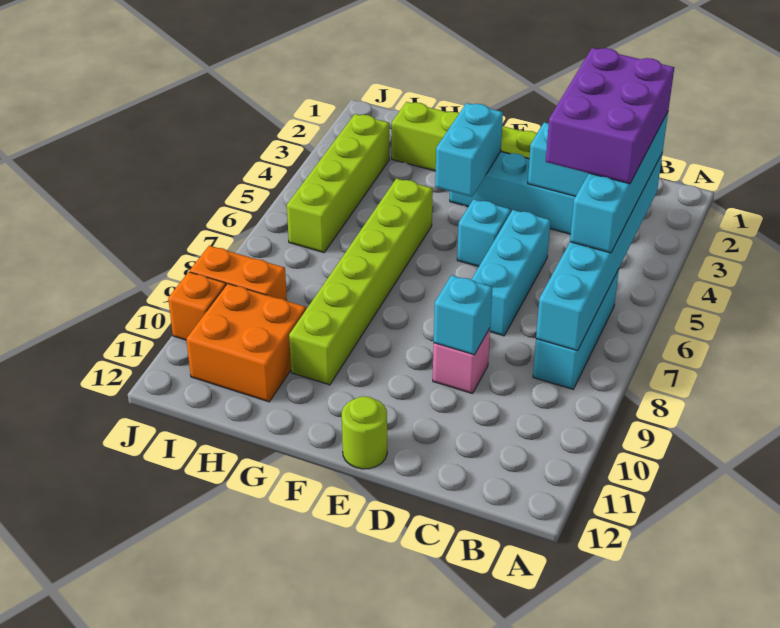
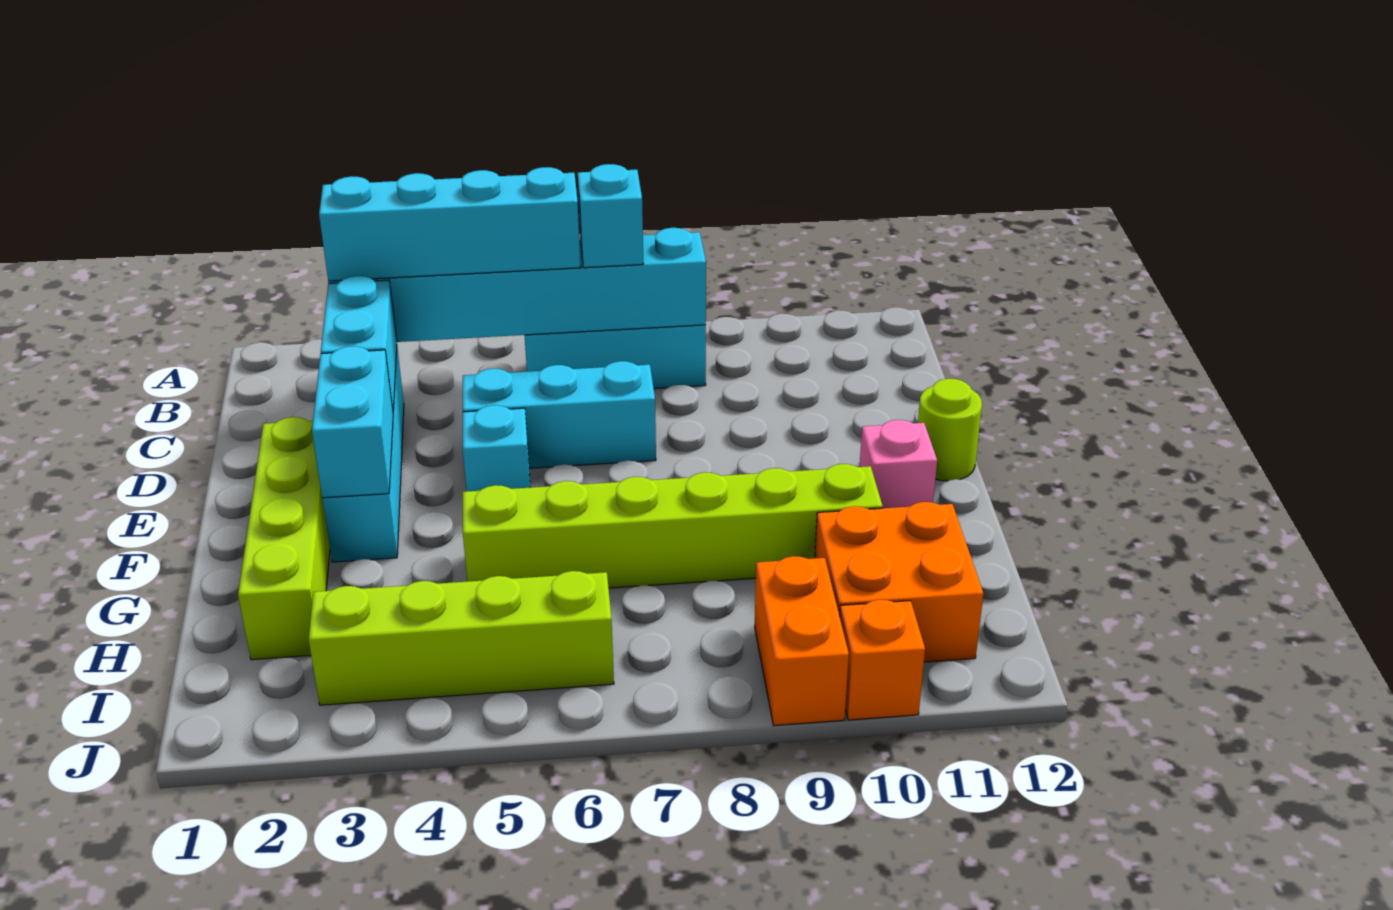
purple 2x3 brick [546,48,674,184] -> none
pink 1x1 brick [433,328,490,394] -> pink 1x1 brick moved to [860,420,937,508]
cyan 1x1 brick [434,275,492,355] -> cyan 1x1 brick moved to [578,164,643,268]
cyan 1x2 brick [435,103,503,197] -> cyan 1x2 brick turned to [312,346,393,498]

